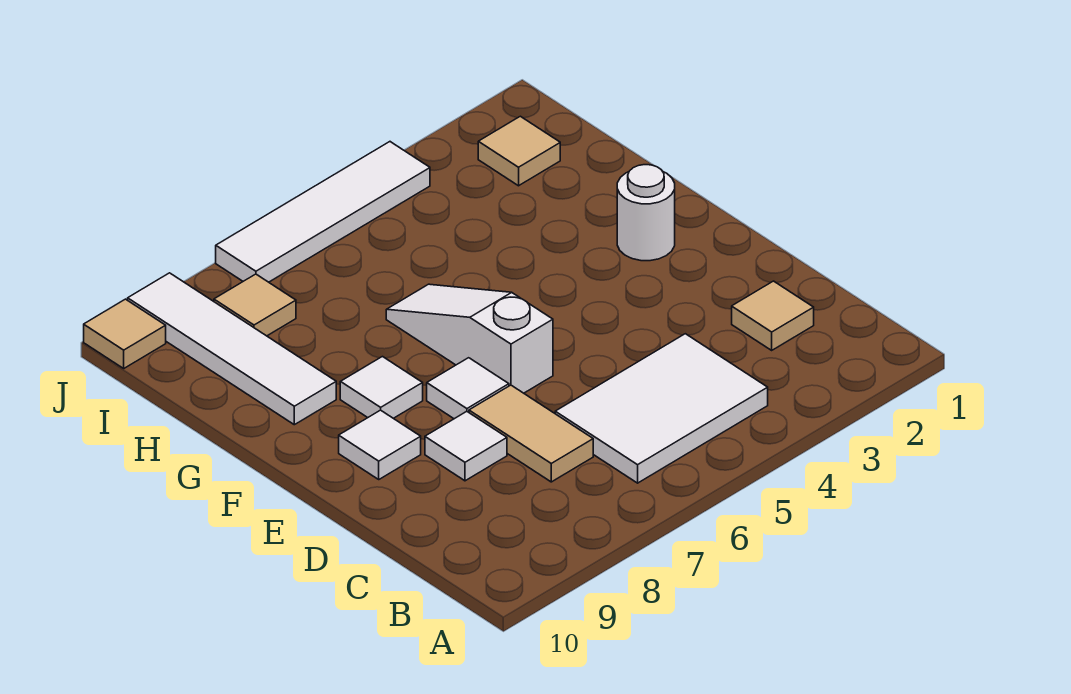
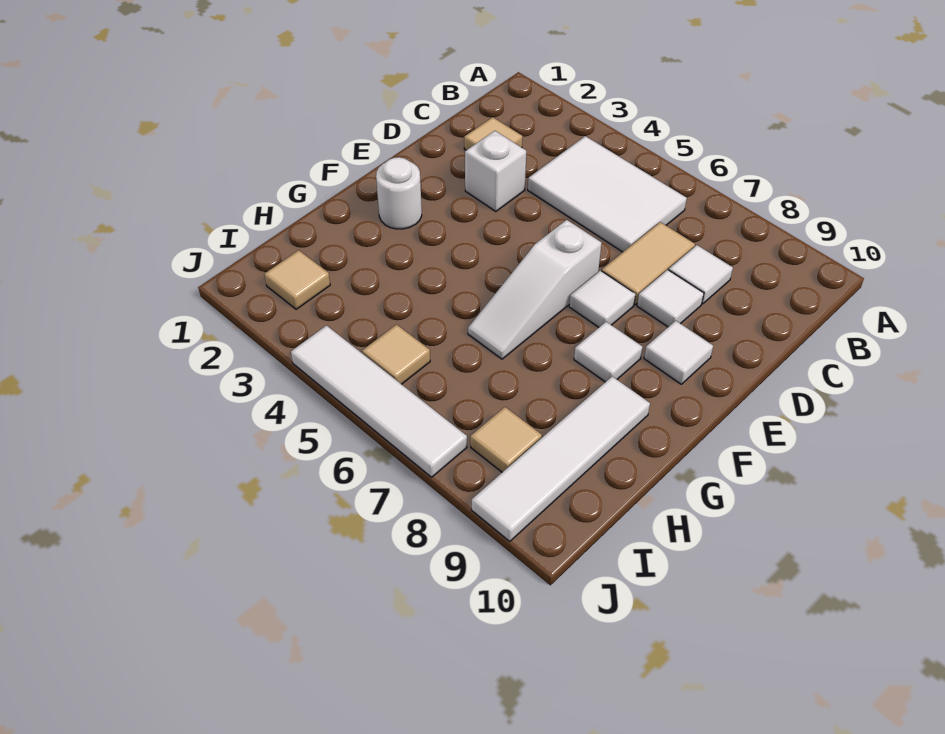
none -> white 1x1 tile [669,245,733,304]
none -> white 1x1 brick [465,131,526,212]
tan 1x1 tile [84,299,166,368] -> tan 1x1 tile moved to [362,325,430,384]

